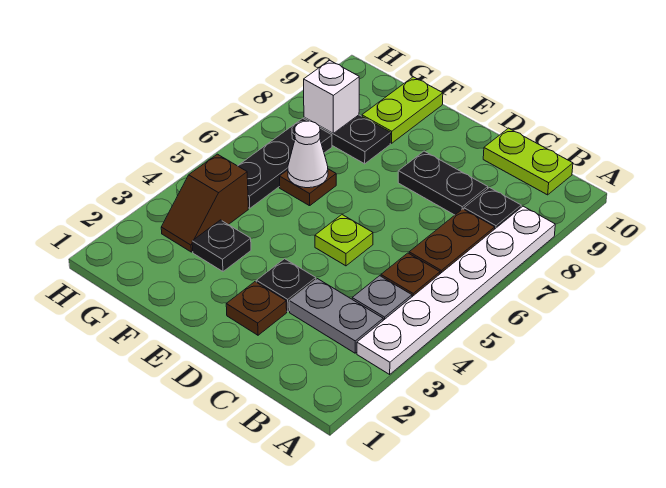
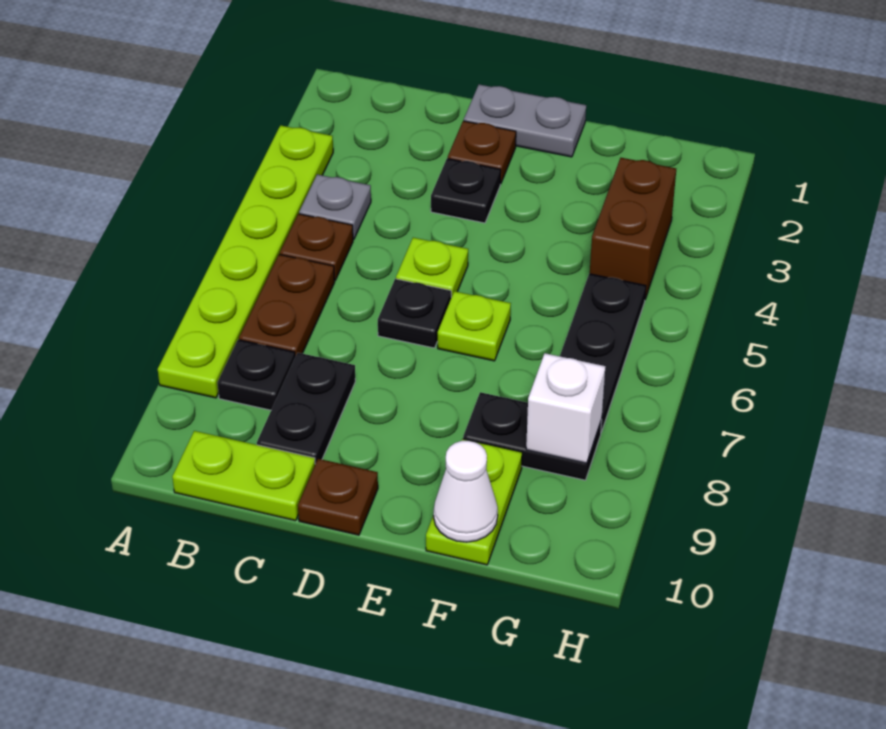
white 1x6 plate [357,206,555,374] -> lime 1x6 plate [158,125,333,398]
grey 1x2 plate [289,279,383,353] -> grey 1x2 plate moved to [464,84,586,157]
black 1x2 plate [398,151,488,215] -> black 1x2 plate turned to [257,353,355,464]
none -> lime 1x1 plate [438,291,511,361]
black 1x1 plate [192,220,251,271] -> black 1x1 plate moved to [378,279,451,348]
brown 1x1 plate [279,169,336,206] -> brown 1x1 plate moved to [298,459,378,535]
white 1x1 cone [288,121,328,188] -> white 1x1 cone moved to [434,440,498,542]
brown 1x2 slope [161,154,248,252] -> brown 1x2 brick [590,158,676,299]

